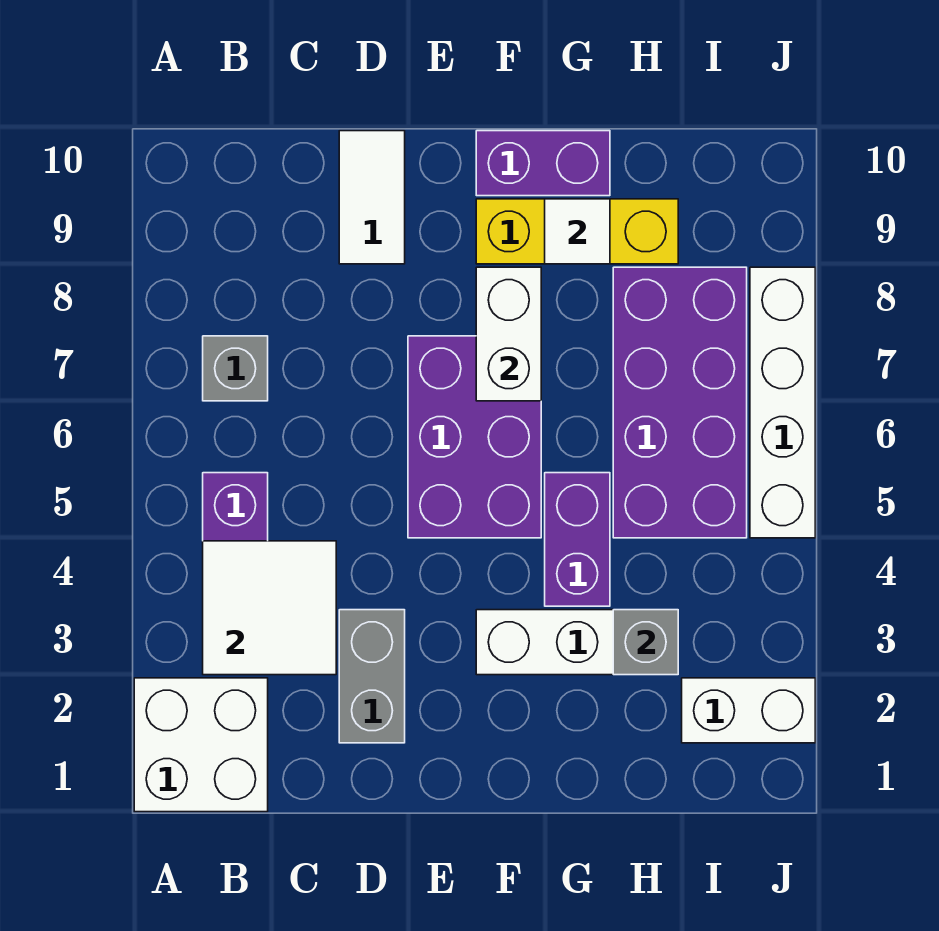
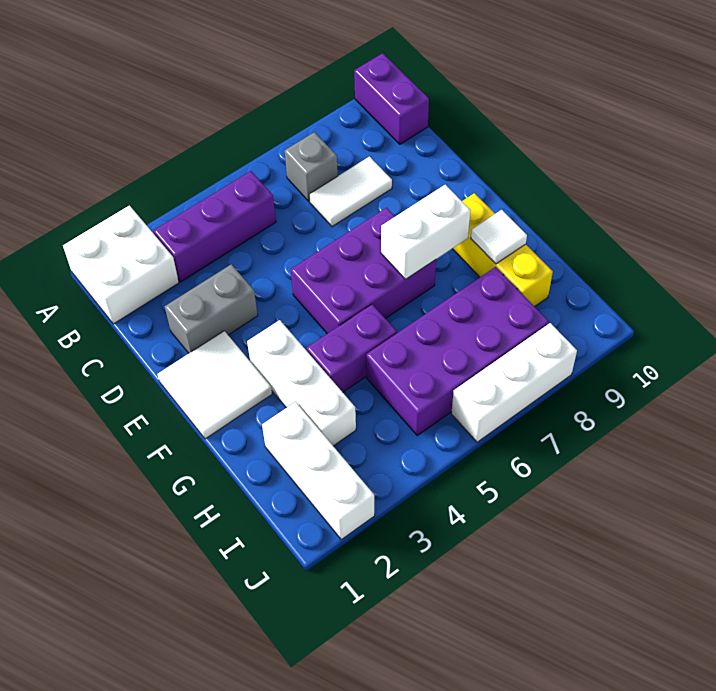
white 2x2 tile [203,541,336,675] -> white 2x2 tile moved to [157,331,272,439]
white 1x2 tile [339,131,405,264] -> white 1x2 tile moved to [309,157,392,227]
purple 1x2 brick [476,131,610,196] -> purple 1x2 brick moved to [354,53,429,144]
grey 1x1 brick [613,610,678,675] -> none
white 1x2 brick [682,678,815,743] -> white 1x3 brick [262,402,375,540]
white 1x4 brick [750,267,815,538] -> white 1x3 brick [451,323,577,442]

